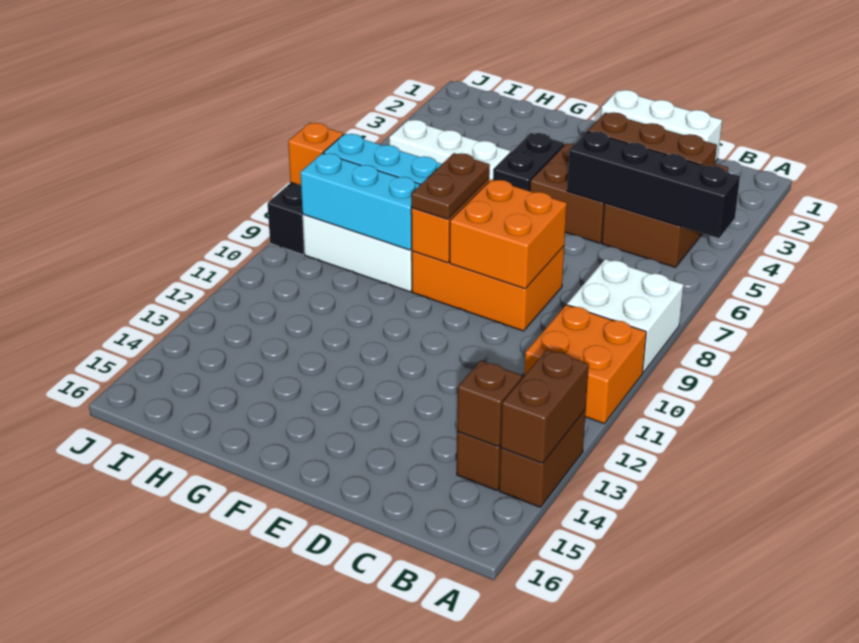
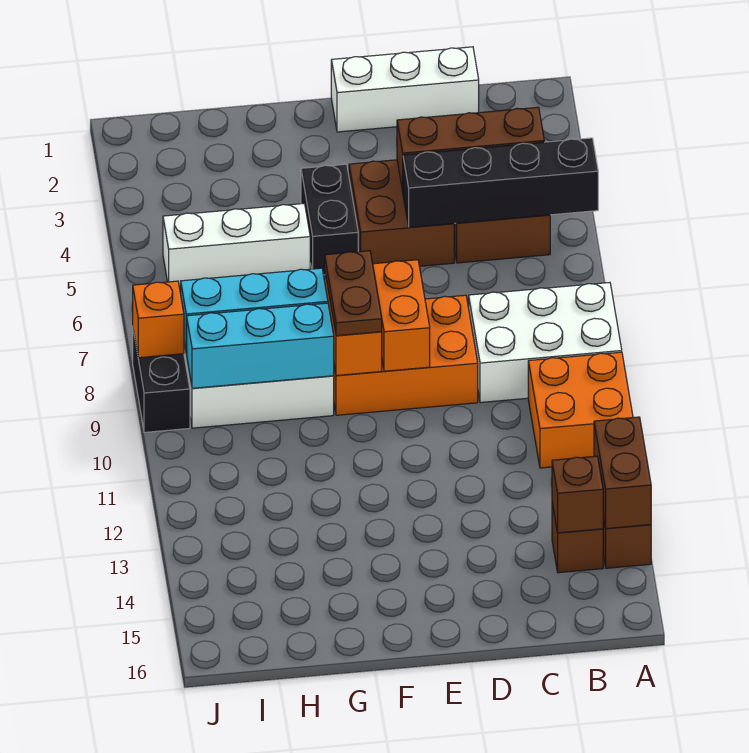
white 2x2 brick [567,259,683,372] -> white 2x3 brick [469,282,622,403]
orange 2x2 brick [450,179,567,289] -> orange 1x2 brick [373,260,430,371]

